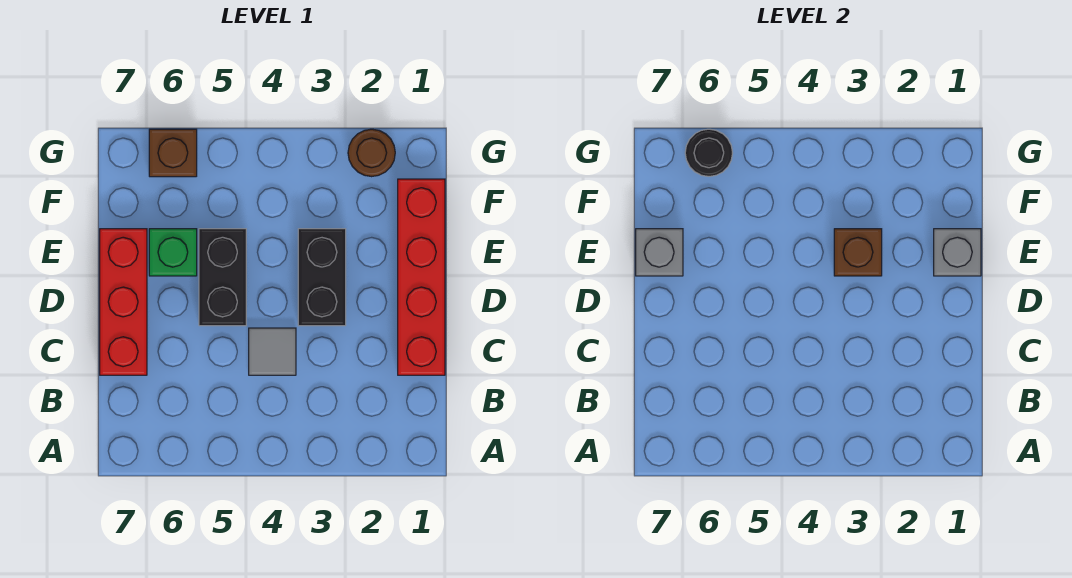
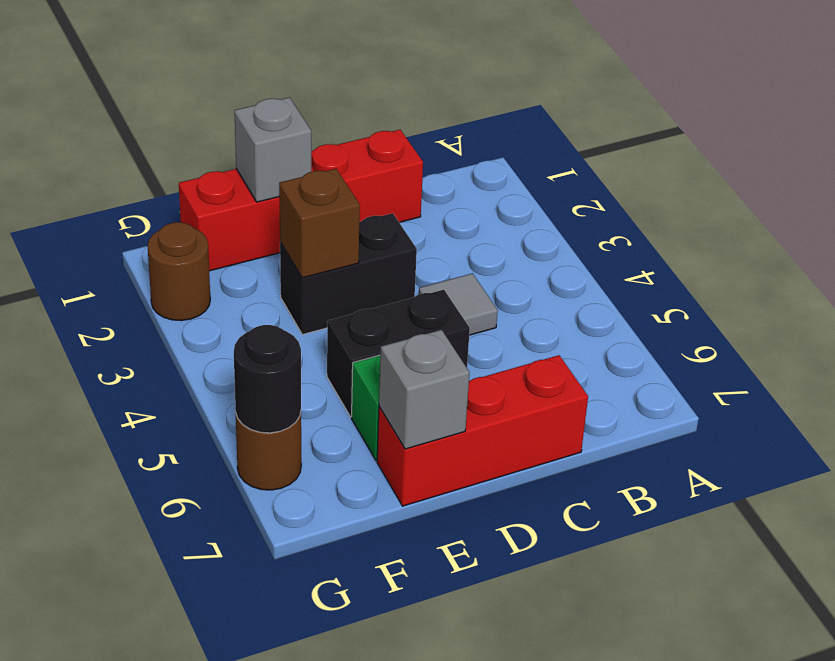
brown 1x1 brick [149,129,197,177] -> brown 1x1 round brick [236,413,301,490]

